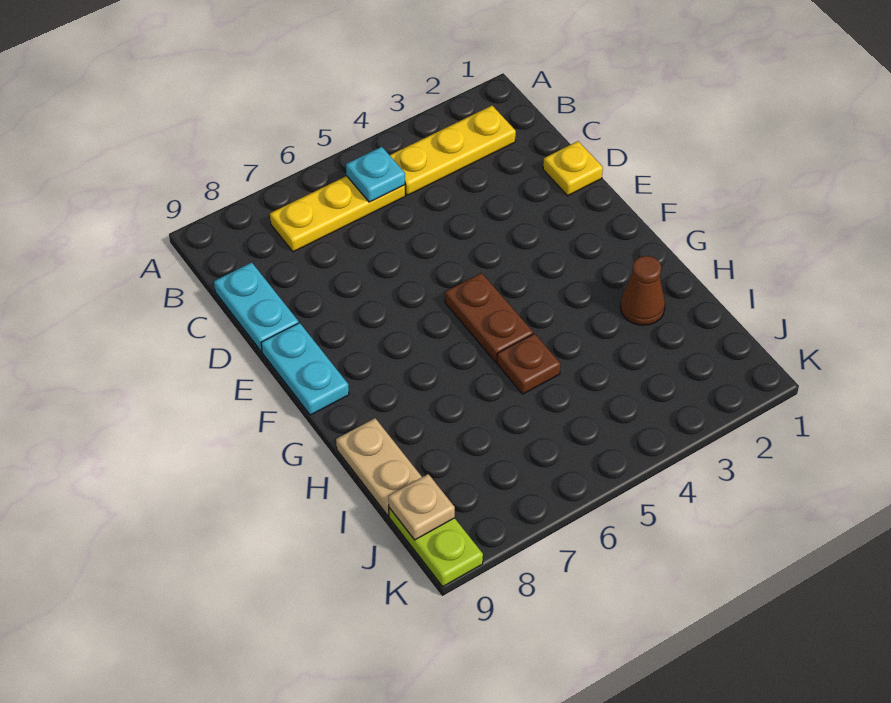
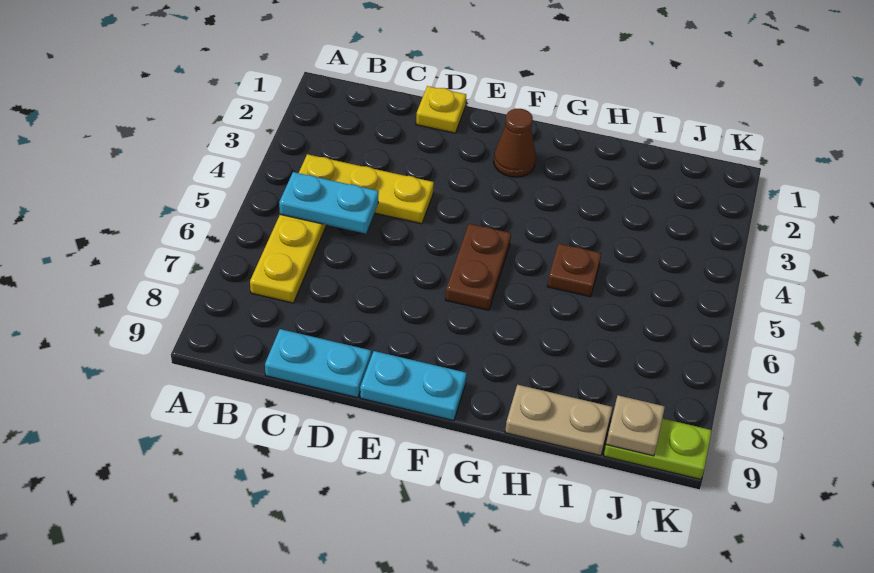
yellow 1x3 plate [390,106,516,195] -> yellow 1x3 plate turned to [299,154,434,224]
cyan 1x1 plate [346,147,405,202] -> cyan 1x2 plate [279,172,379,234]
brown 1x2 plate [445,273,533,362] -> brown 1x2 plate turned to [446,224,511,310]
brown 1x1 cone [620,256,665,325] -> brown 1x1 cone moved to [494,109,536,177]

